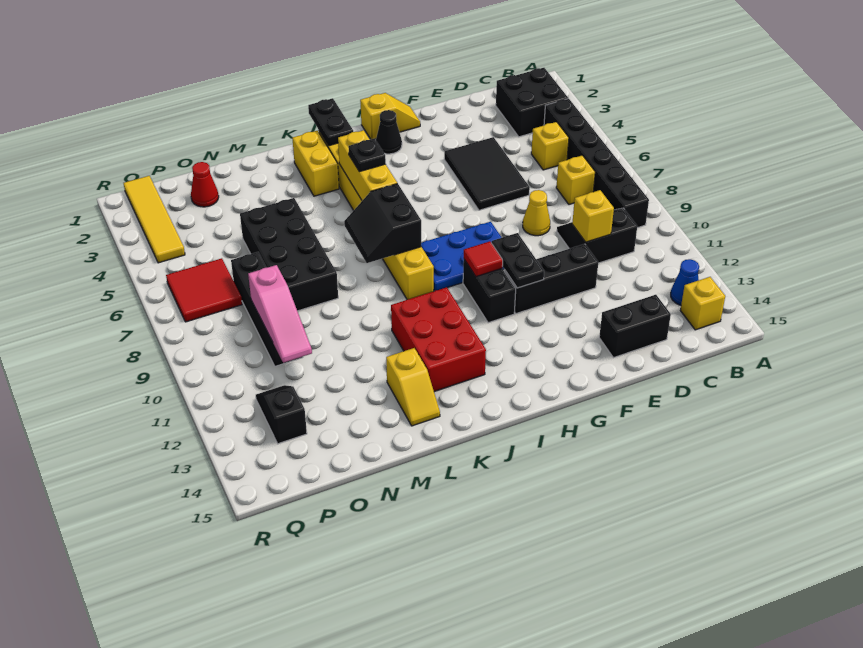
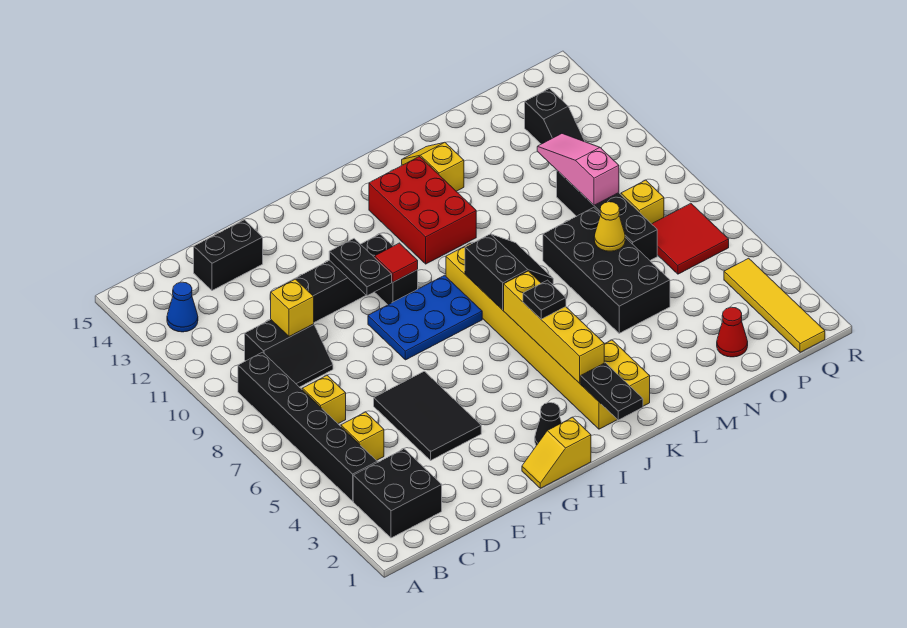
yellow 1x1 brick [680,277,725,330] -> yellow 1x1 brick moved to [621,180,664,224]
yellow 1x1 cone [523,190,550,236] -> yellow 1x1 cone moved to [594,202,625,251]
yellow 1x3 brick [338,130,397,201] -> yellow 1x4 brick [504,271,604,383]

